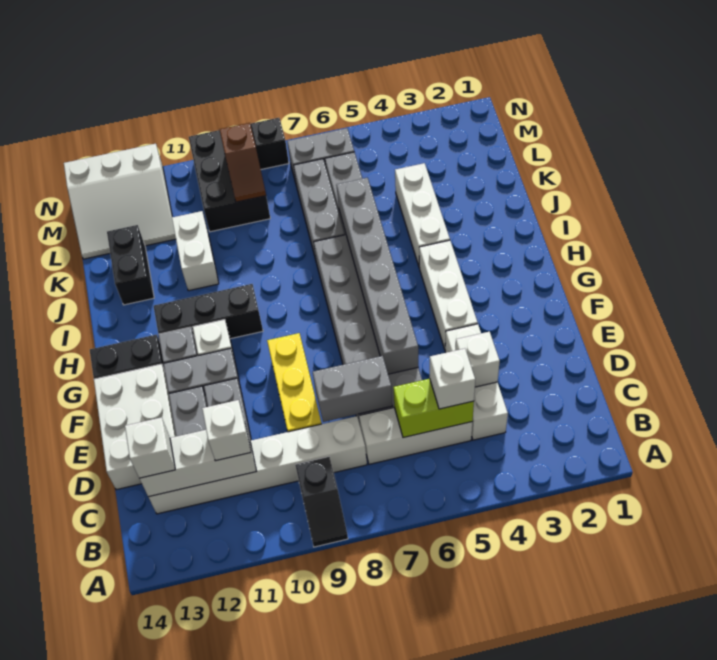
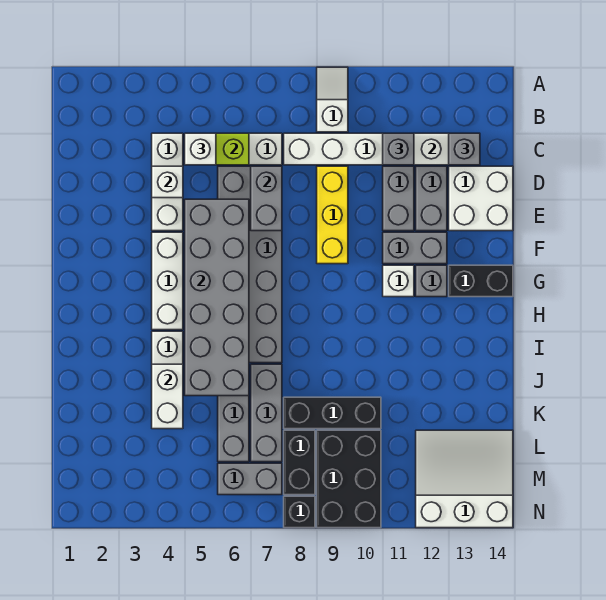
black 1x2 slope [295,457,348,547] -> white 1x2 slope [317,67,348,132]
white 1x1 brick [202,400,251,461] -> grey 1x1 brick [383,133,414,165]
white 1x1 brick [125,417,175,478] -> grey 1x1 brick [449,133,480,165]
grey 1x2 brick [313,356,392,422] -> grey 1x2 brick turned to [251,166,282,231]
white 2x3 brick [94,364,176,490] -> white 2x2 brick [449,166,513,231]
grey 1x6 brick [337,178,418,374] -> grey 2x6 brick [185,199,249,396]
black 1x3 brick [154,284,263,339] -> black 1x3 brick moved to [284,397,381,429]
white 1x2 brick [172,211,219,291] -> white 1x2 brick moved to [152,364,183,429]
black 1x2 brick [107,225,154,305] -> black 1x2 brick moved to [284,430,315,495]
brown 1x2 slope [219,123,266,202] -> none

